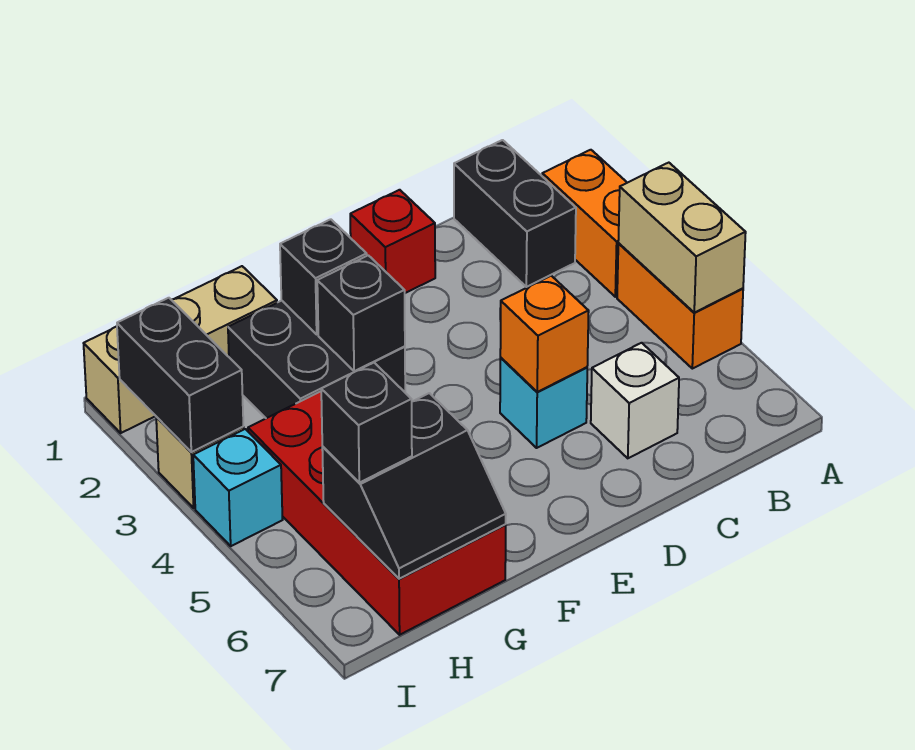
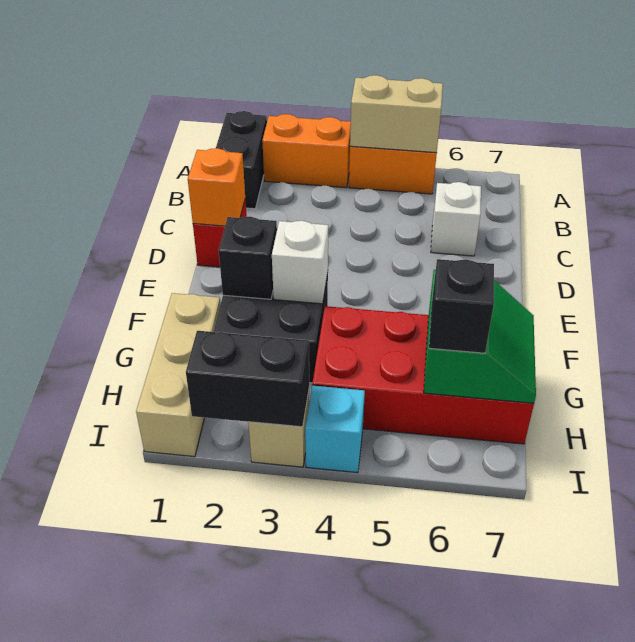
black 1x2 brick [454,140,576,287] -> black 1x2 brick turned to [216,111,267,209]
cyan 1x1 brick [500,358,587,448] -> none
orange 1x1 brick [500,276,589,392] -> orange 1x1 brick moved to [188,148,245,226]
black 1x1 brick [317,255,405,371] -> white 1x1 brick [272,221,328,304]
black 2x2 slope [322,393,506,579] -> green 2x2 slope [424,270,536,403]

